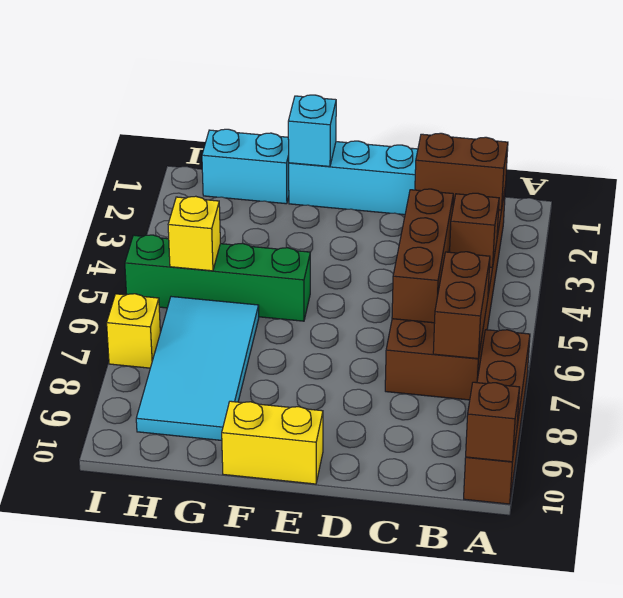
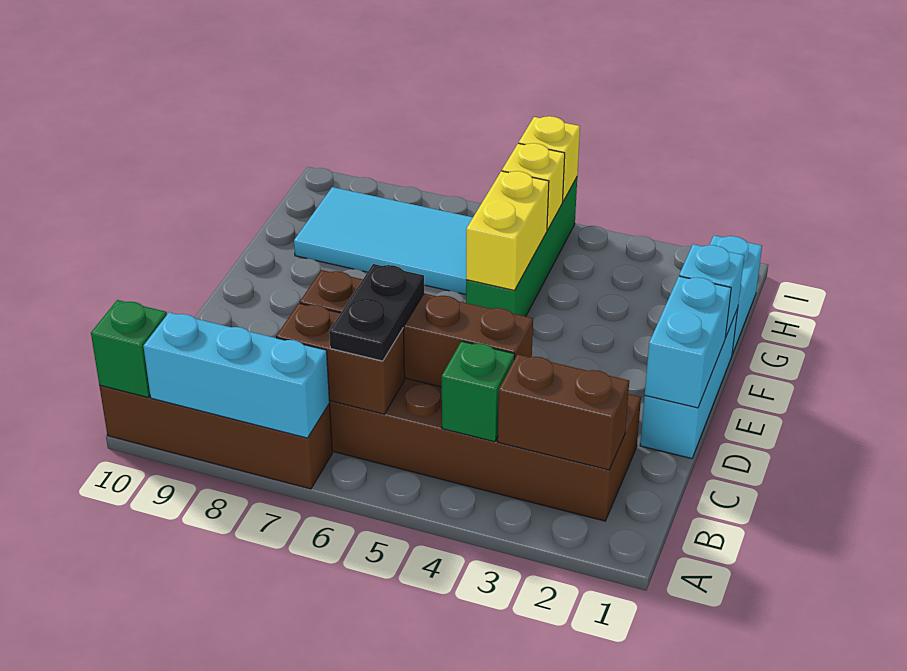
none -> cyan 1x3 brick [143,312,330,438]
brown 1x1 brick [466,382,520,462] -> green 1x1 brick [91,300,167,397]
brown 1x2 brick [415,133,508,210] -> brown 1x2 brick turned to [498,354,629,470]
brown 1x1 brick [450,193,499,267] -> green 1x1 brick [442,341,515,442]
none -> black 1x2 plate [329,264,424,361]
brown 1x3 brick [392,189,453,323] -> brown 1x4 brick [300,270,533,387]
none -> cyan 1x2 brick [645,276,731,408]
yellow 1x2 brick [222,401,323,484] -> yellow 1x2 brick moved to [466,171,549,290]
yellow 1x1 brick [107,294,160,368] -> yellow 1x1 brick moved to [519,116,580,201]

